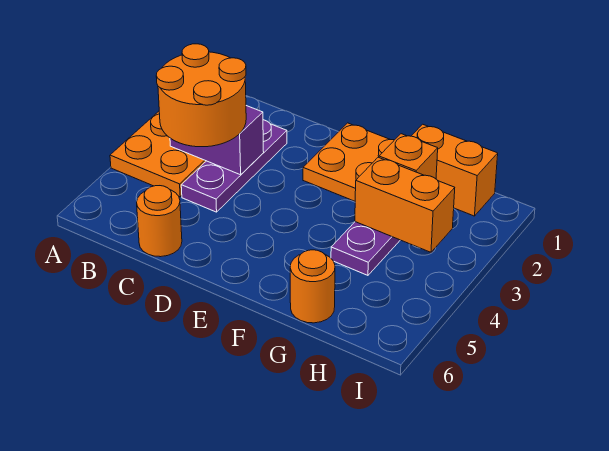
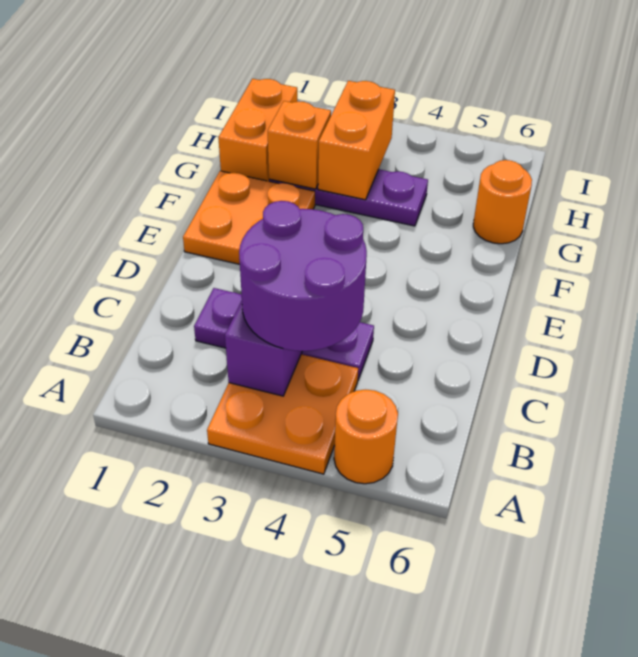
orange 2x2 round brick [156,44,246,147] -> purple 2x2 round brick [239,201,367,351]
orange 1x1 round brick [137,186,182,257] -> orange 1x1 round brick moved to [334,390,398,484]

